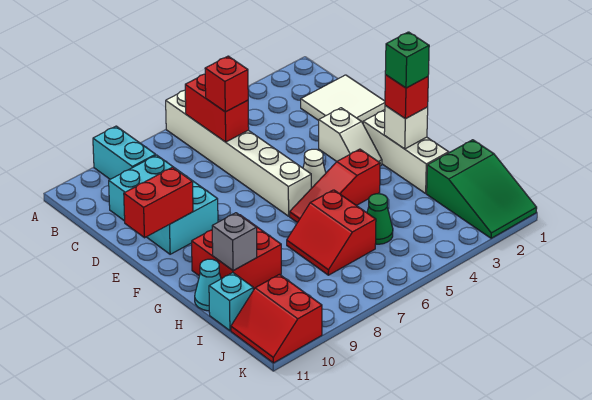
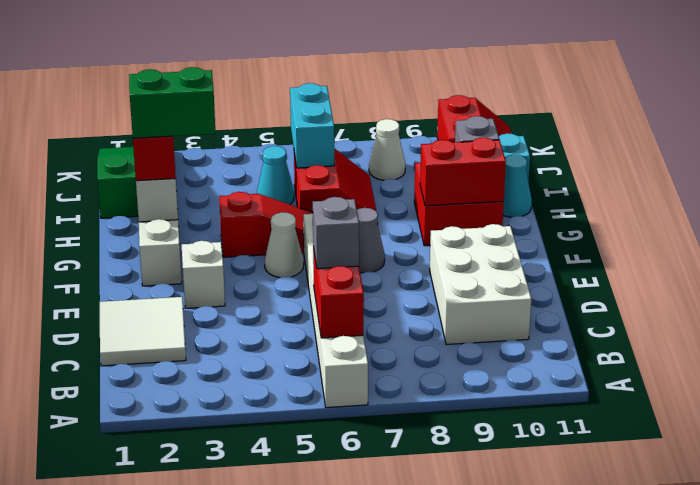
cyan 1x2 brick [93,126,156,179] -> cyan 1x2 brick moved to [290,83,334,168]
red 1x1 brick [205,56,248,112] -> grey 1x1 brick [313,197,359,269]
cyan 2x3 brick [109,155,218,254] -> white 2x3 brick [430,224,531,345]
red 1x2 brick [124,167,193,238] -> red 1x2 brick moved to [420,138,506,206]
none -> grey 1x1 cone [357,208,385,273]
green 1x1 brick [385,32,429,88] -> green 1x2 brick [129,67,216,138]
green 1x1 cone [367,194,393,244] -> cyan 1x1 cone [257,146,294,204]
none -> white 1x1 cone [369,119,405,180]

